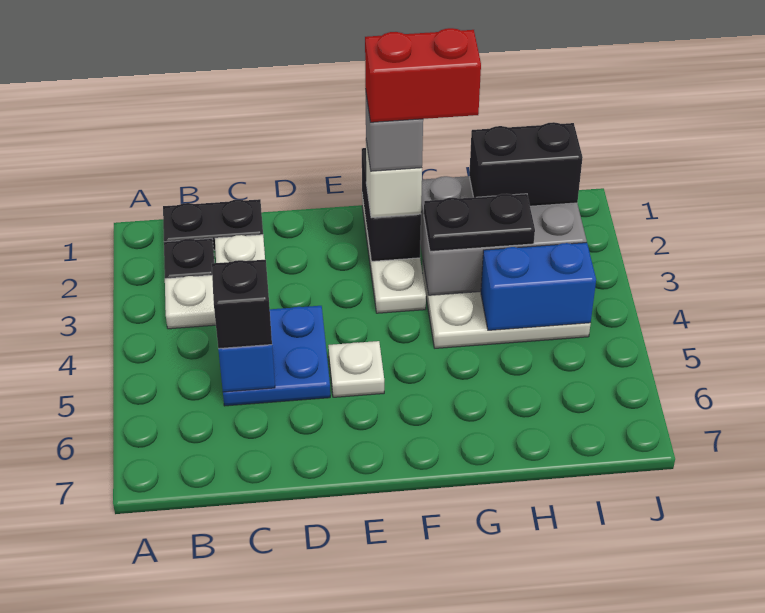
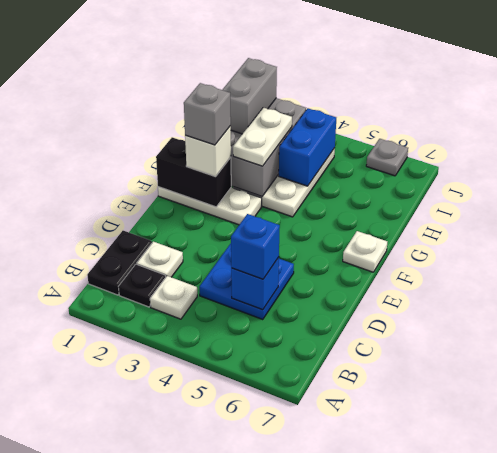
black 1x1 brick [212,260,272,349] -> blue 1x1 brick [231,214,280,279]
white 1x1 plate [328,341,384,397] -> white 1x1 plate moved to [343,231,387,272]
red 1x2 brick [365,28,481,122] -> none
black 1x2 plate [424,194,535,251] -> white 1x2 plate [233,107,292,166]
black 1x2 brick [469,122,583,206] -> grey 1x2 brick [223,58,277,134]
none -> grey 1x1 plate [366,139,408,176]

